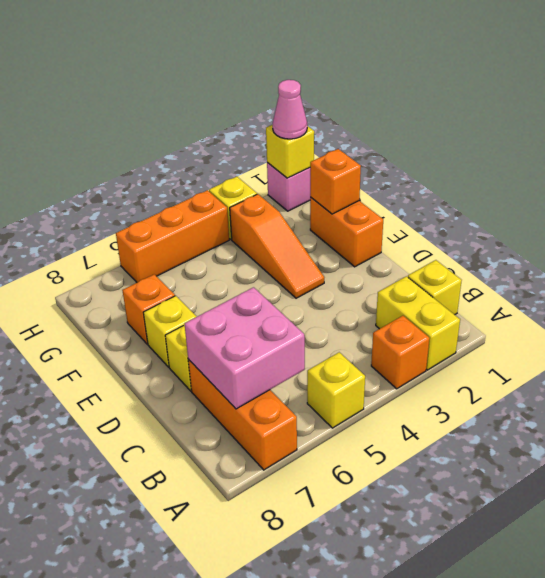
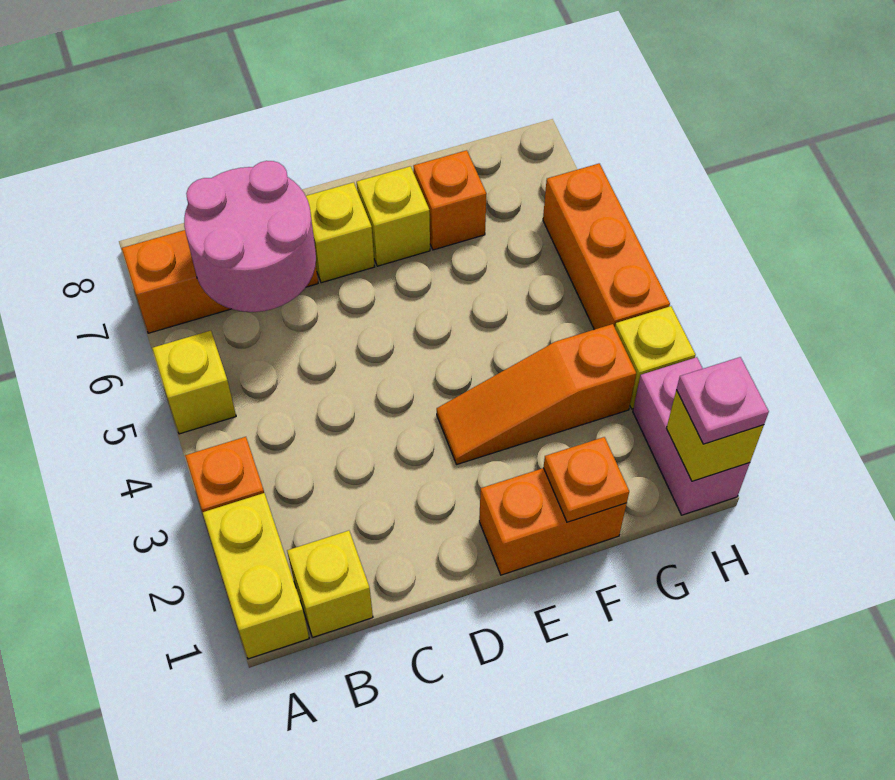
yellow 1x2 brick [376,276,460,370] -> yellow 1x2 brick turned to [203,493,309,659]
pink 2x2 brick [184,287,305,409] -> pink 2x2 round brick [184,161,316,312]
orange 1x1 brick [310,149,361,214] -> orange 1x1 plate [543,437,629,522]
pink 1x1 brick [267,163,310,211] -> pink 1x2 brick [633,357,750,515]
pink 1x1 cone [273,80,307,139] -> pink 1x1 plate [676,357,769,444]

